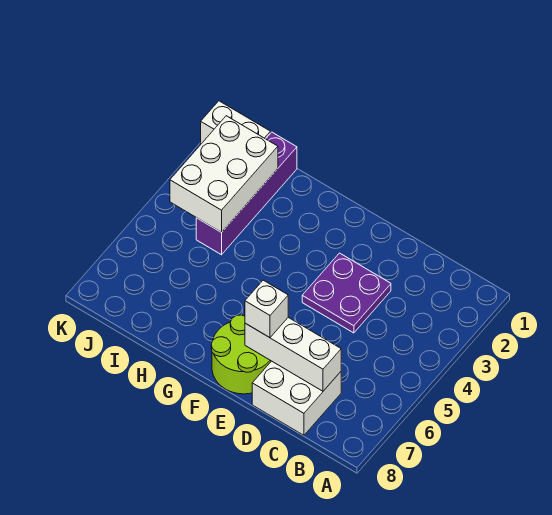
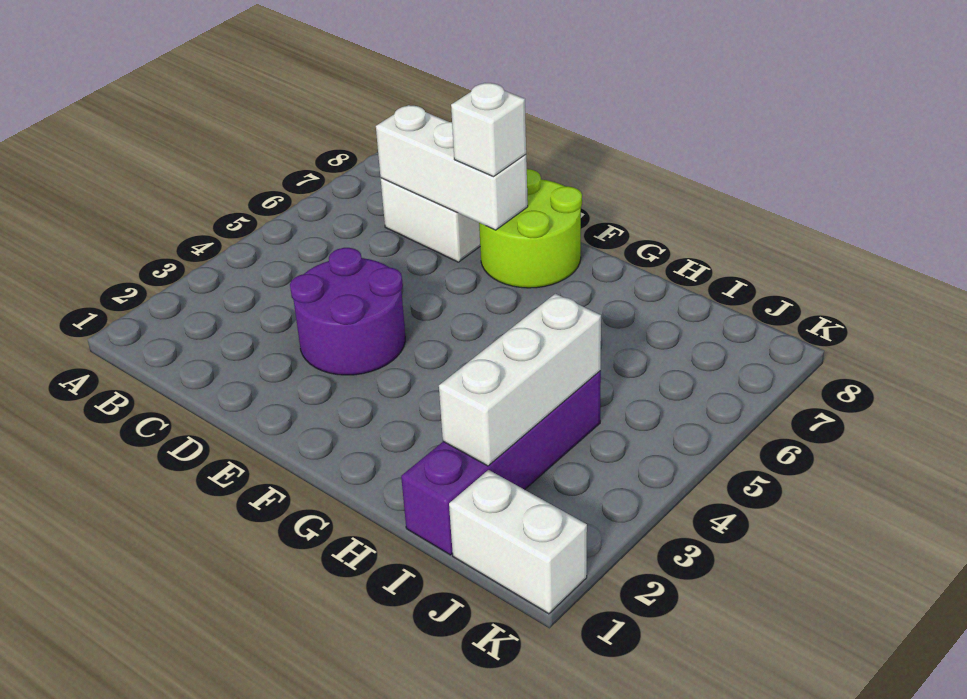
purple 2x2 plate [302,253,391,333] -> purple 2x2 round brick [290,248,405,375]
white 2x3 brick [170,116,278,232] -> white 1x3 brick [439,294,601,466]

